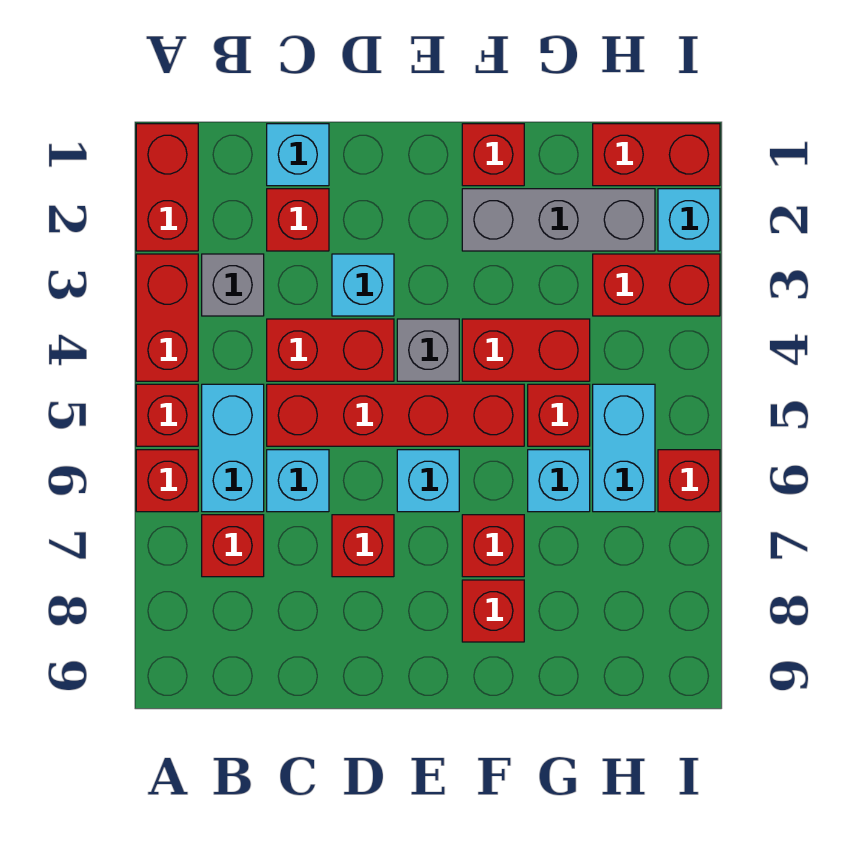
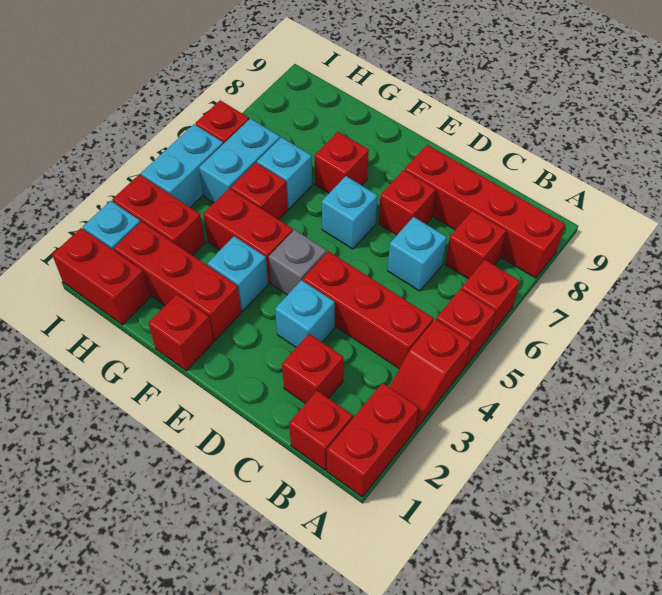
red 1x2 brick [136,254,198,381] -> red 1x2 slope [390,319,471,429]
grey 1x1 brick [202,254,264,316] -> none
cyan 1x2 brick [202,384,264,512] -> cyan 1x2 brick moved to [141,124,223,207]
cyan 1x1 brick [267,124,329,186] -> cyan 1x1 brick moved to [207,236,268,311]
red 1x2 brick [267,319,394,381] -> red 1x3 brick [303,251,433,369]
red 1x4 brick [267,384,524,446] -> red 1x4 brick moved to [405,145,565,278]
grey 1x3 brick [462,189,655,251] -> red 1x3 brick [114,222,241,340]
red 1x1 brick [462,580,524,642] -> red 1x1 brick moved to [289,391,353,470]

